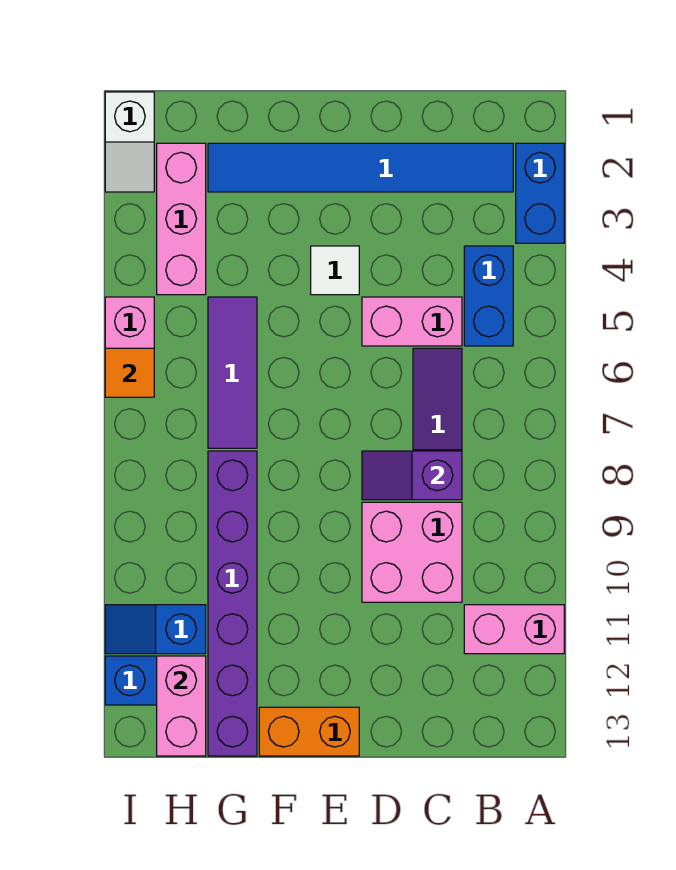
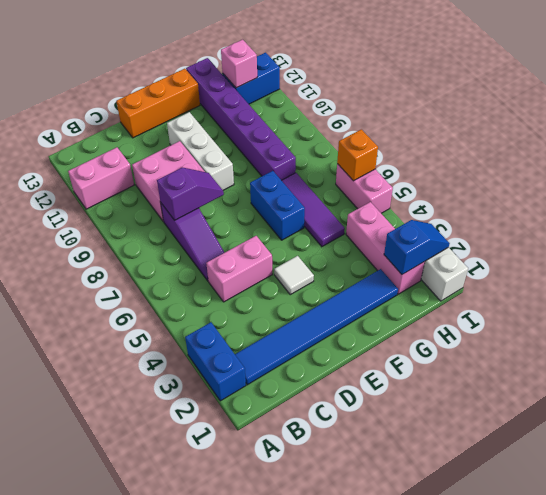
blue 1x2 brick [464,246,513,346] -> blue 1x2 brick moved to [250,171,305,240]
none -> white 1x3 brick [167,112,234,190]
orange 1x2 brick [259,707,359,756] -> orange 1x3 brick [116,69,200,138]
blue 1x2 slope [105,605,206,654] -> blue 1x2 slope moved to [384,220,450,275]
pink 1x2 brick [157,656,206,756] -> pink 1x1 brick [221,40,257,88]
orange 1x1 tile [105,348,154,397] -> orange 1x1 brick [337,129,378,181]

